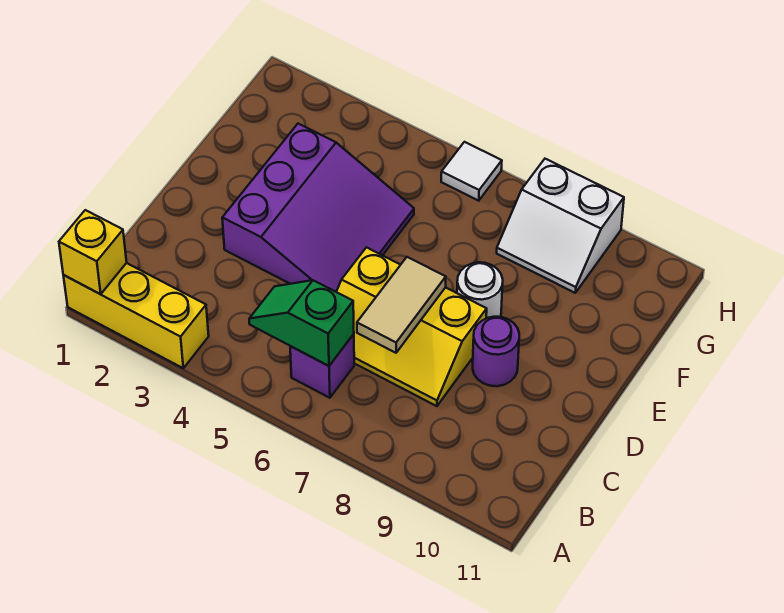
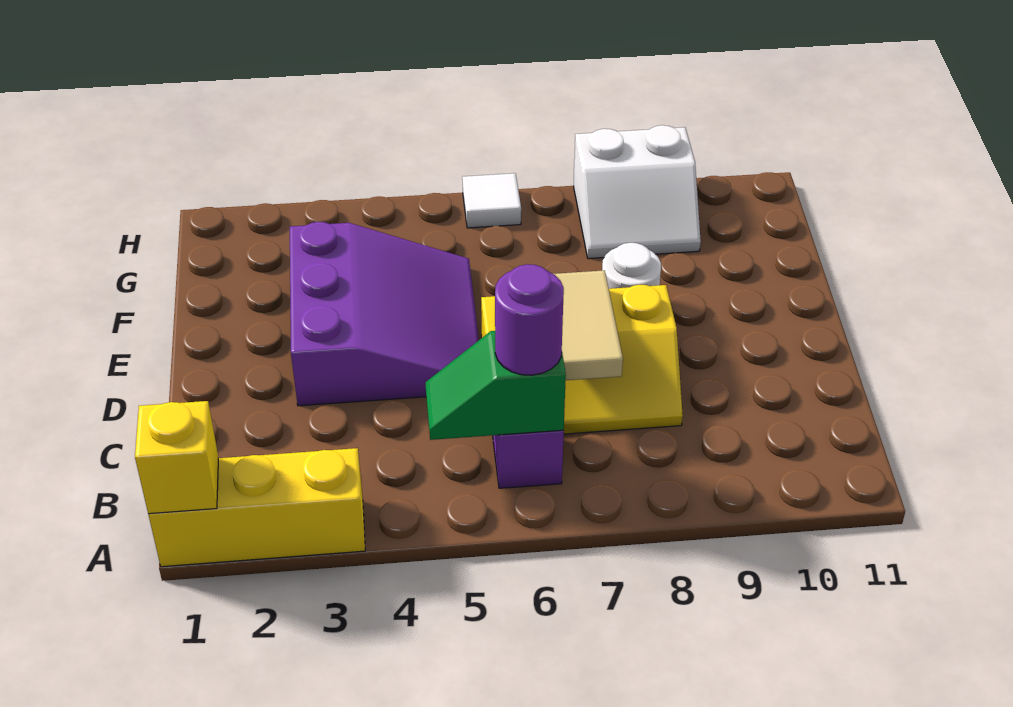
purple 1x1 round brick [473,317,519,386] -> purple 1x1 round brick moved to [495,264,564,375]

